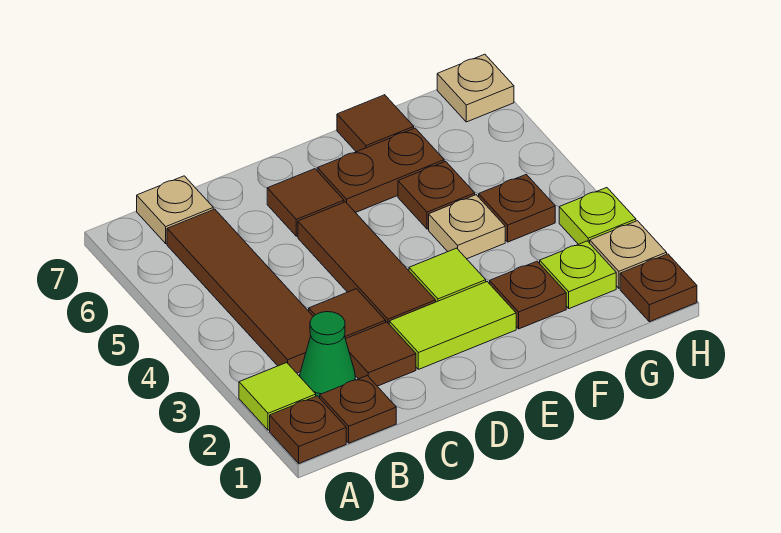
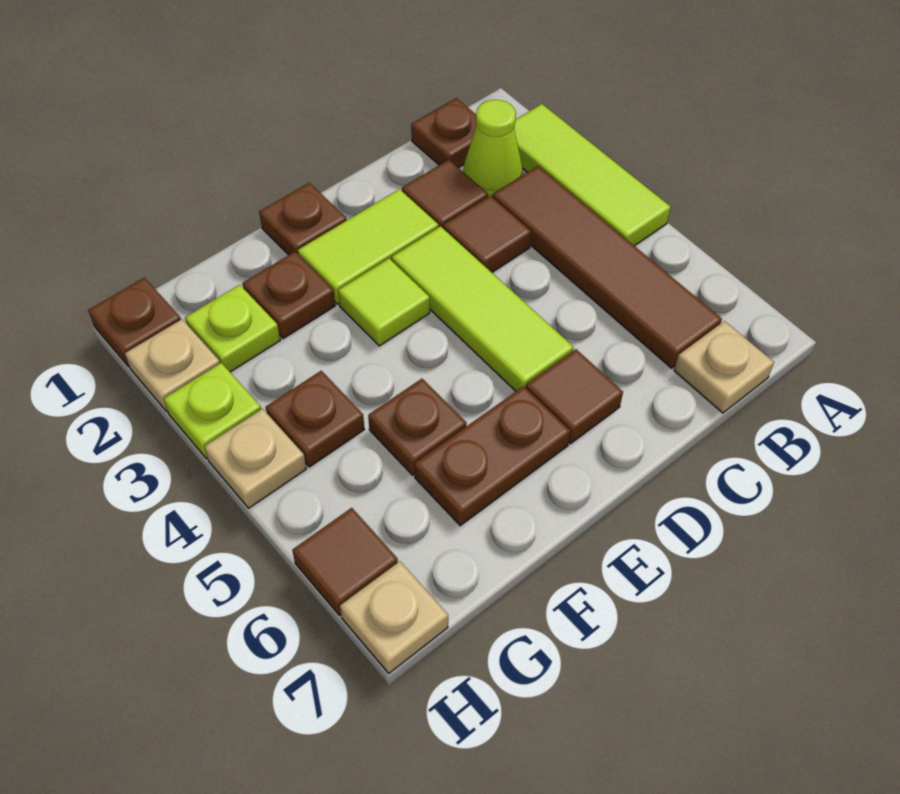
brown 1x1 plate [270,396,346,463] -> brown 1x1 plate moved to [259,183,347,255]
lime 1x1 tile [239,363,316,430] -> lime 1x3 tile [514,104,671,246]
green 1x1 cone [300,312,355,398] -> lime 1x1 cone [463,100,523,197]
brown 1x3 tile [298,202,436,324] -> lime 1x3 tile [392,226,574,391]
tan 1x1 plate [429,195,505,259] -> tan 1x1 plate moved to [204,409,306,508]
brown 1x1 tile [337,95,414,152] -> brown 1x1 tile moved to [292,508,398,616]

